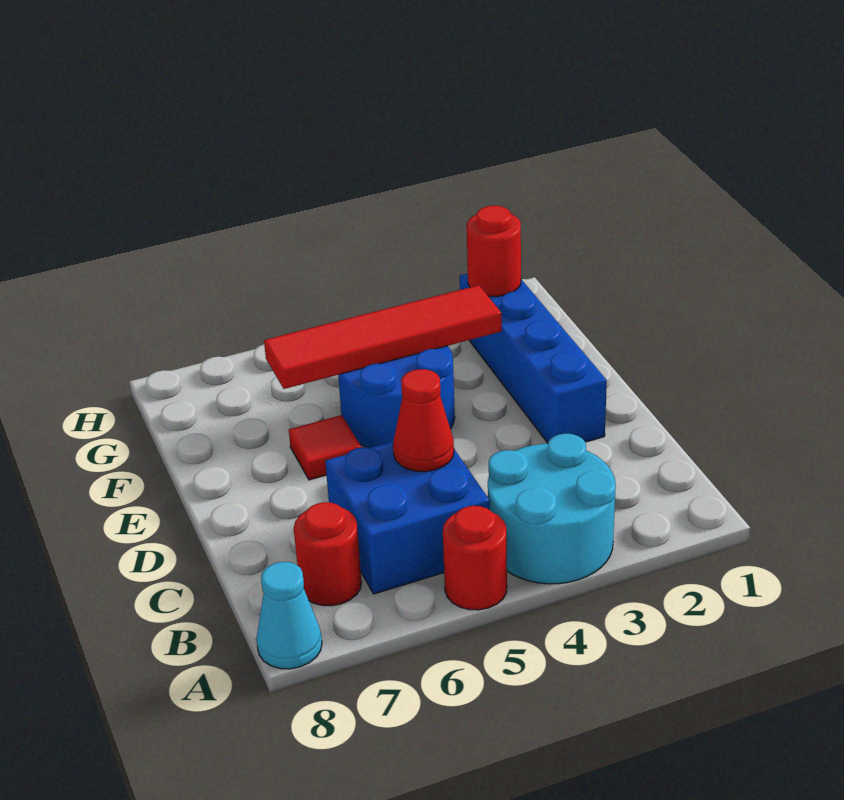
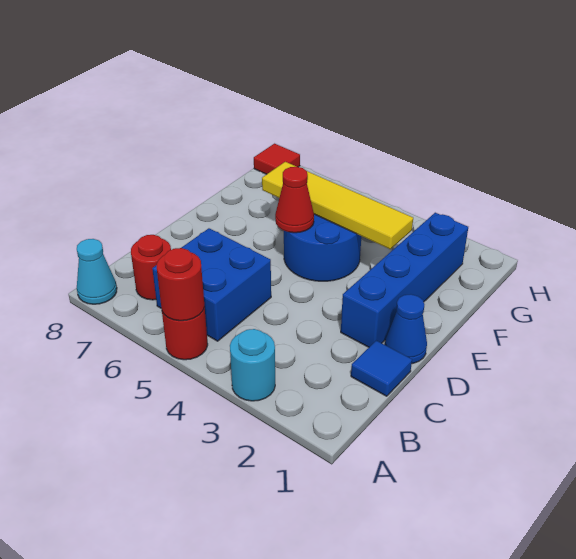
cyan 2x2 round brick [488,434,616,584] -> cyan 1x1 round brick [230,329,275,401]
none -> blue 1x1 tile [351,341,412,396]
red 1x1 cone [393,369,454,472] -> red 1x1 cone moved to [275,167,314,233]
none -> blue 1x1 cone [385,294,427,364]
red 1x1 tile [289,415,361,480] -> red 1x1 tile moved to [254,144,300,174]
red 1x4 tile [264,285,502,389] -> yellow 1x4 tile [262,162,413,249]
red 1x1 round brick [467,206,521,296] -> red 1x1 round brick moved to [157,248,204,321]

